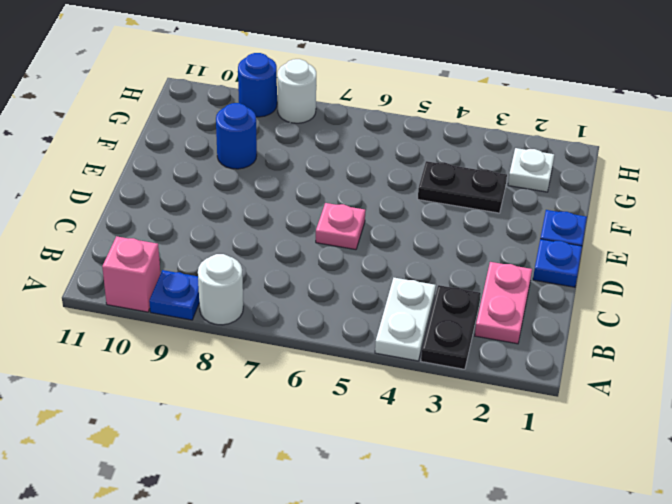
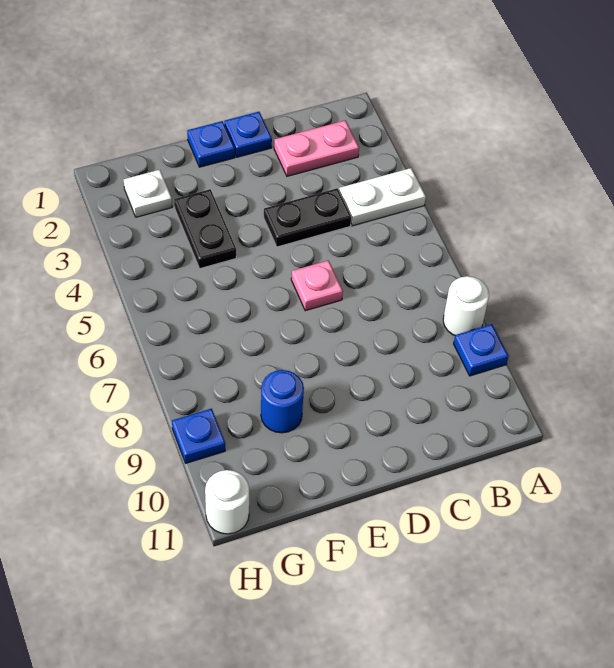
black 1x2 plate [421,285,481,369] -> black 1x2 plate moved to [264,188,351,247]
pink 1x1 brick [102,236,160,312] -> none
white 1x1 round brick [278,59,316,123] -> white 1x1 round brick moved to [205,470,249,534]
blue 1x1 round brick [238,53,277,117] -> blue 1x1 plate [172,409,225,463]

